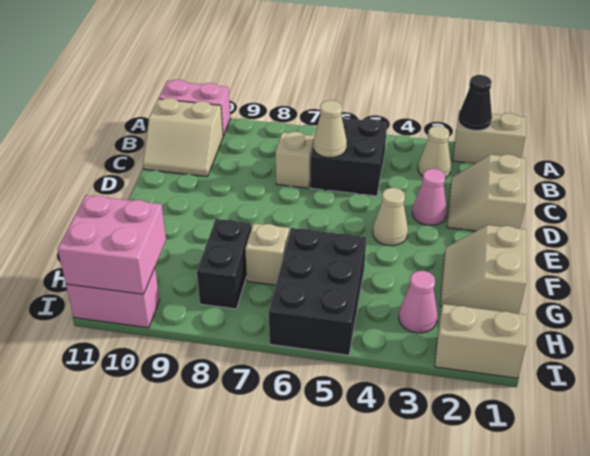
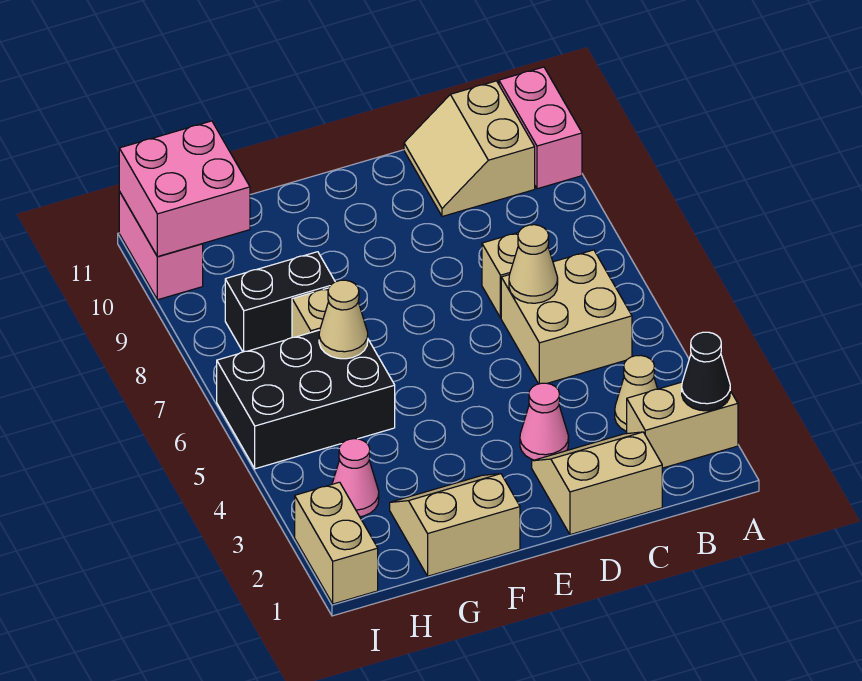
tan 1x2 brick [453,110,526,164] -> tan 1x2 brick turned to [627,382,738,468]
black 2x2 brick [310,117,387,196] -> tan 2x2 brick [501,250,632,384]
tan 1x1 cone [373,188,408,246] -> tan 1x1 cone moved to [319,280,368,359]

